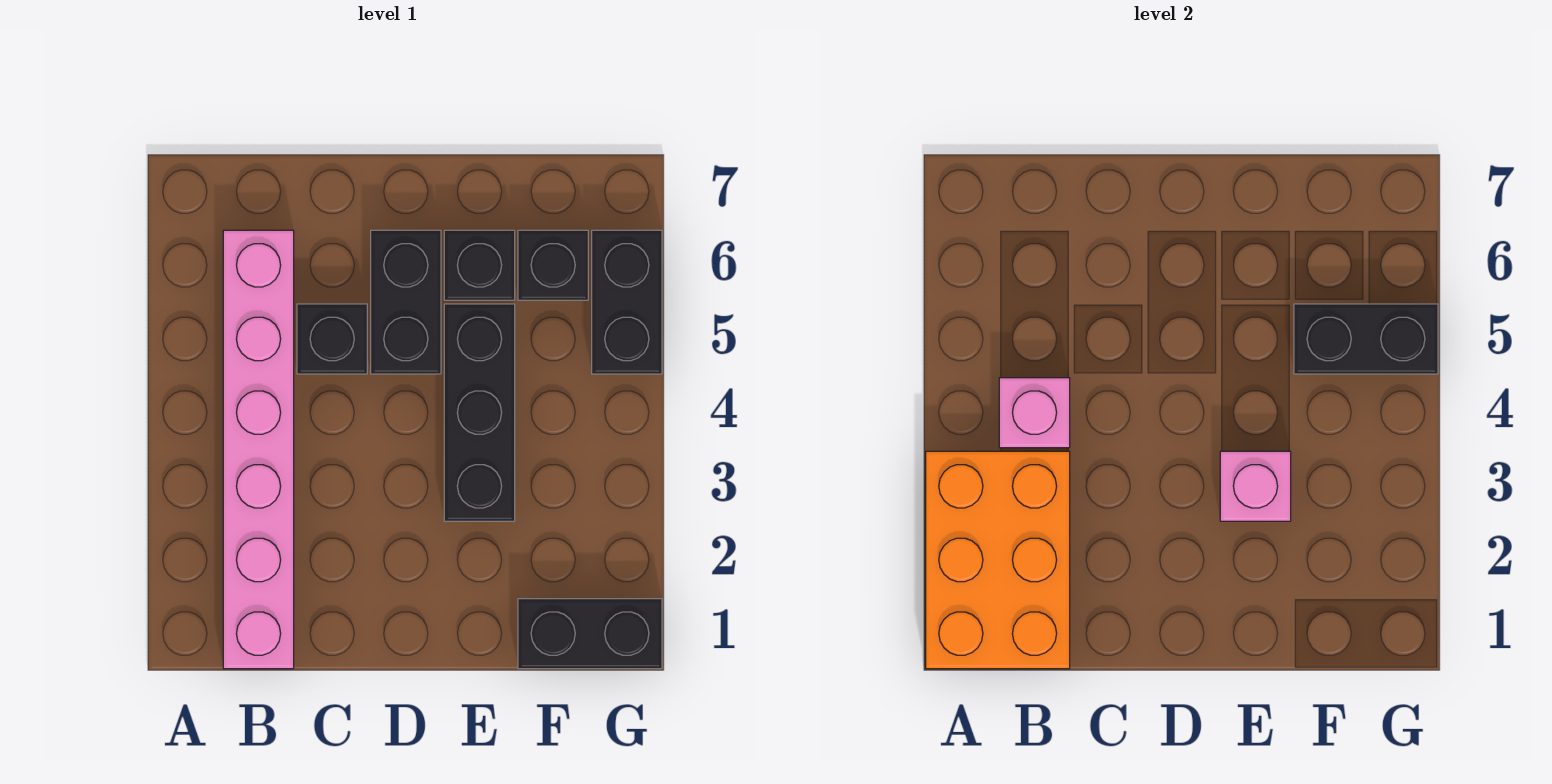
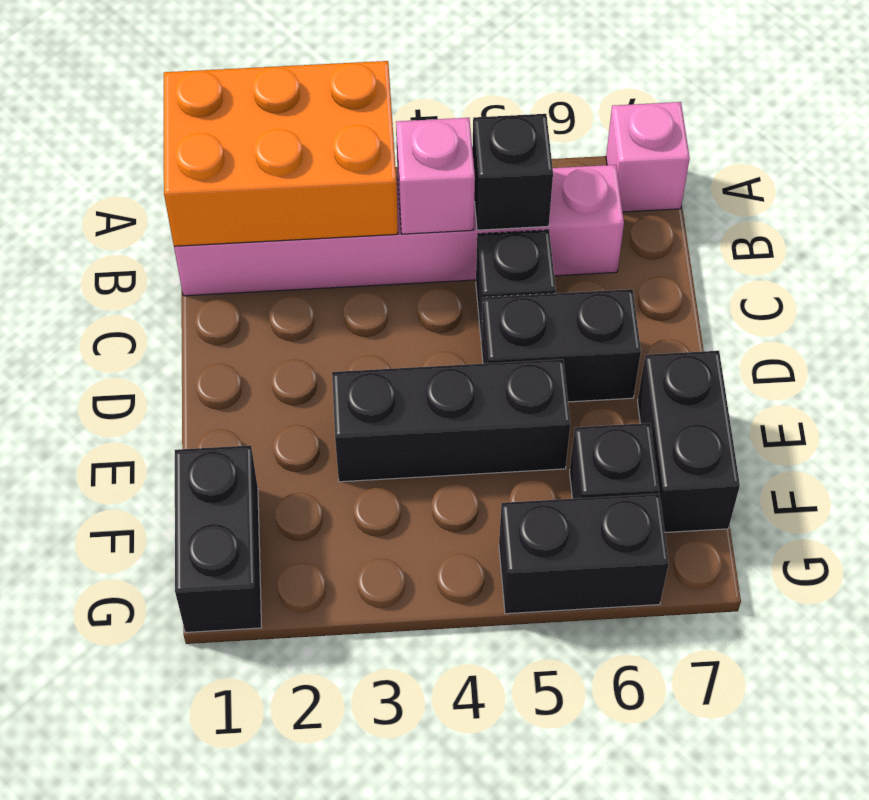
pink 1x1 brick [1220,451,1291,521] -> pink 1x1 brick moved to [606,102,690,212]
black 1x1 brick [444,230,515,300] -> black 1x1 brick moved to [472,114,553,230]
black 1x2 brick [1294,304,1438,374] -> black 1x2 brick moved to [638,351,740,532]

